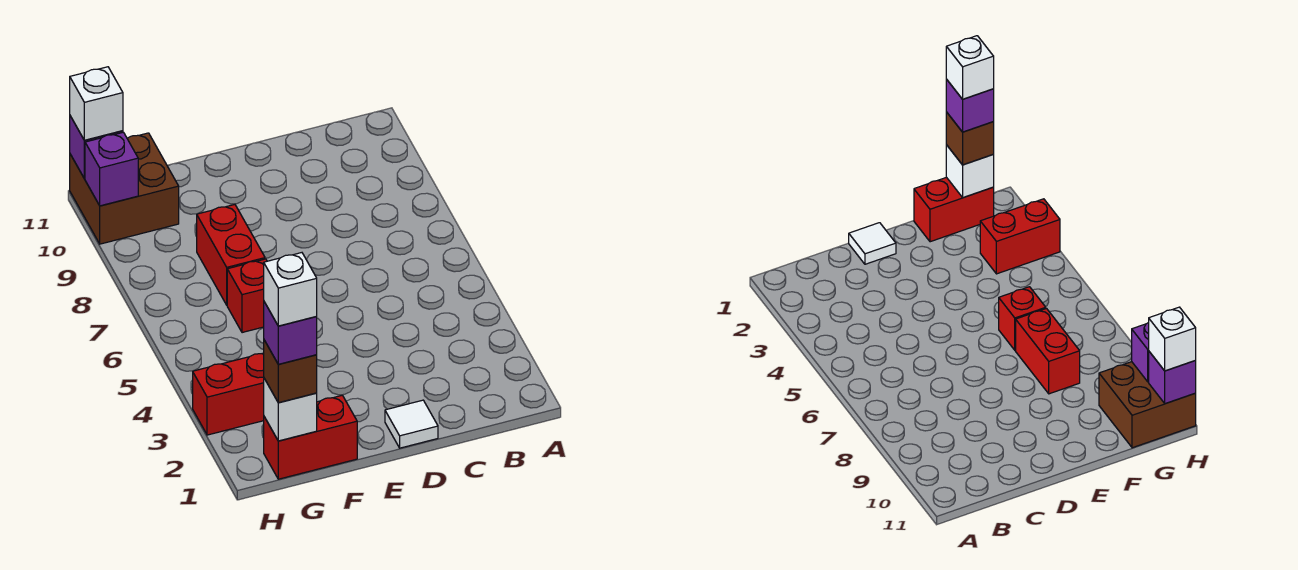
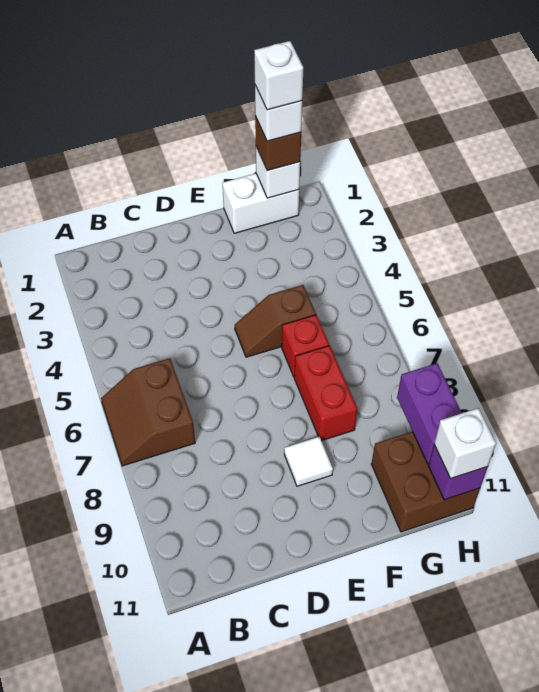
none -> brown 2x2 slope [101,358,195,466]
white 1x1 tile [385,400,438,448] -> white 1x1 tile moved to [284,437,333,486]
none -> brown 1x2 slope [235,285,316,357]
red 1x2 brick [264,395,357,479] -> white 1x2 brick [223,173,299,233]
purple 1x1 brick [264,302,317,364] -> white 1x1 brick [255,85,302,141]
red 1x2 brick [193,353,264,435] -> none
purple 1x1 brick [85,132,138,206] -> purple 1x2 brick [397,363,462,464]

